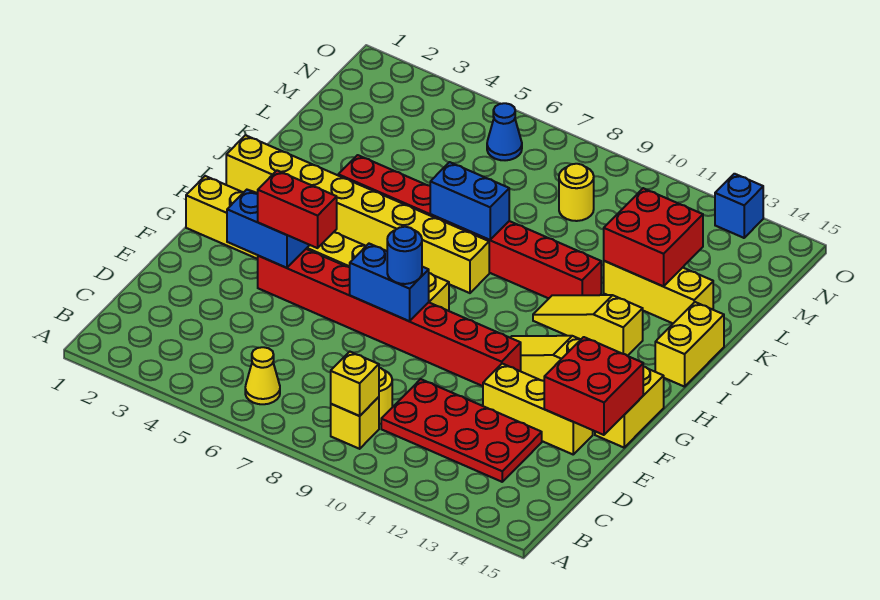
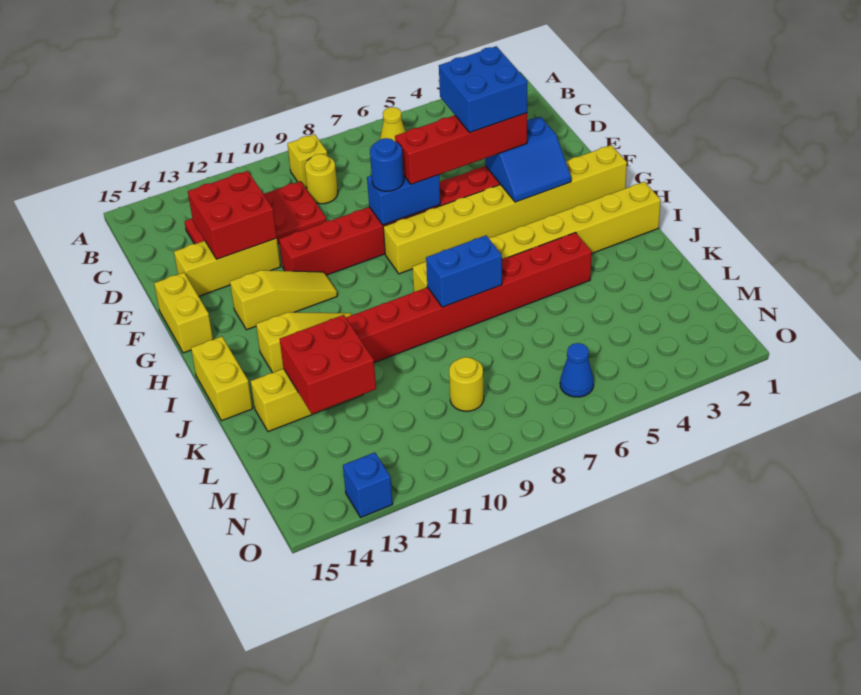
yellow 1x1 brick [331,352,379,416] -> none
none -> blue 2x2 brick [439,46,527,133]
red 2x2 brick [544,337,643,435] -> red 2x2 brick moved to [188,171,277,259]
red 1x2 brick [258,171,337,248] -> red 1x4 brick [395,113,527,184]

